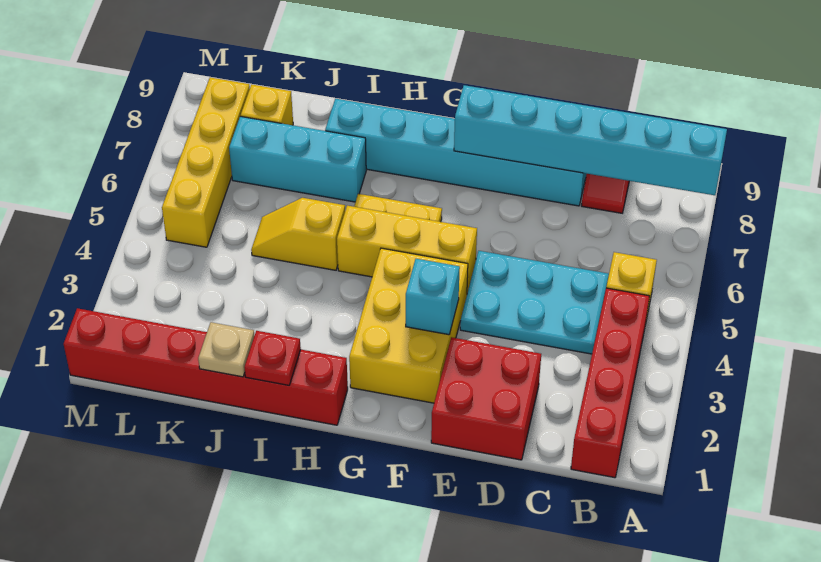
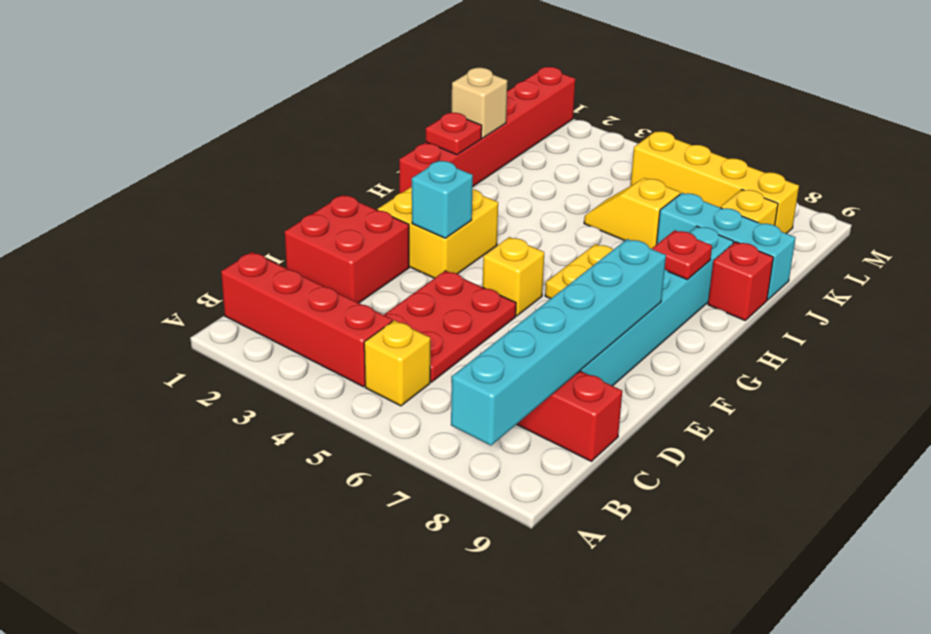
cyan 2x3 plate [460,251,609,354] -> red 2x3 plate [384,271,516,382]
yellow 2x3 brick [349,248,468,403] -> yellow 2x2 brick [377,187,498,278]
yellow 1x3 brick [337,206,477,293] -> yellow 1x1 brick [483,237,544,316]
none -> red 1x1 plate [652,230,712,280]
yellow 1x2 slope [251,198,345,270] -> yellow 1x2 slope turned to [584,178,680,249]
cyan 1x3 brick [229,116,366,202] -> cyan 1x3 brick turned to [657,193,795,300]
none -> red 1x1 brick [708,242,773,320]
tan 1x1 plate [198,322,254,377] -> tan 1x1 brick [452,68,507,138]

